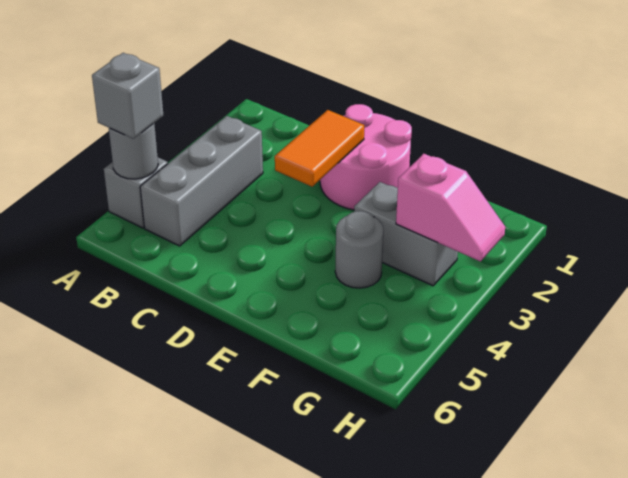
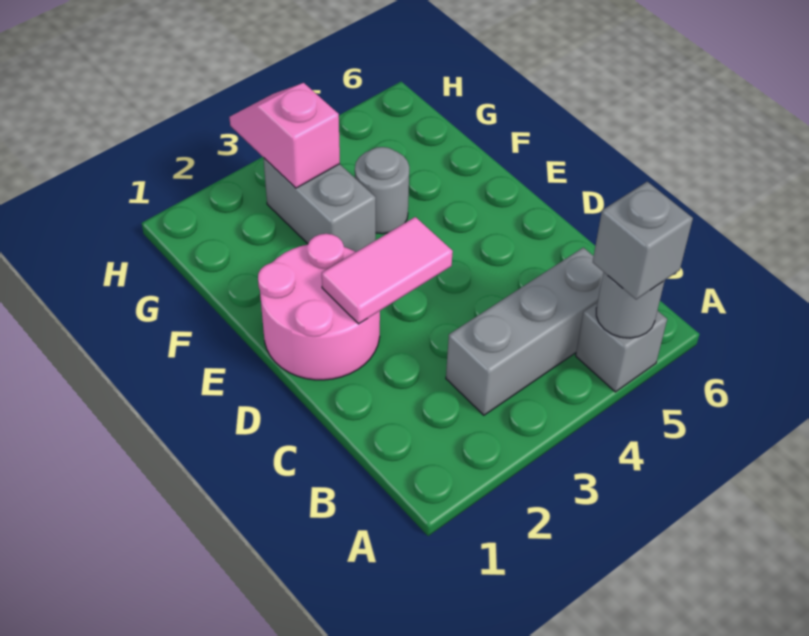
orange 1x2 tile [275,110,364,187] -> pink 1x2 tile [322,217,453,324]

